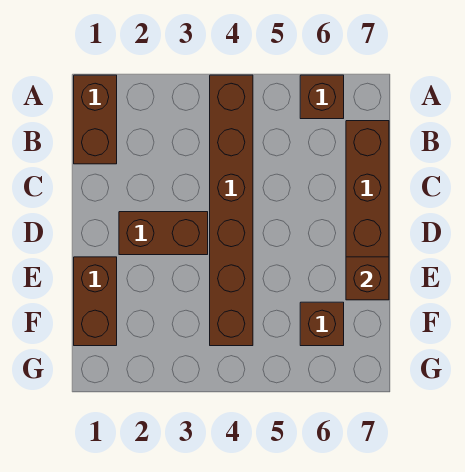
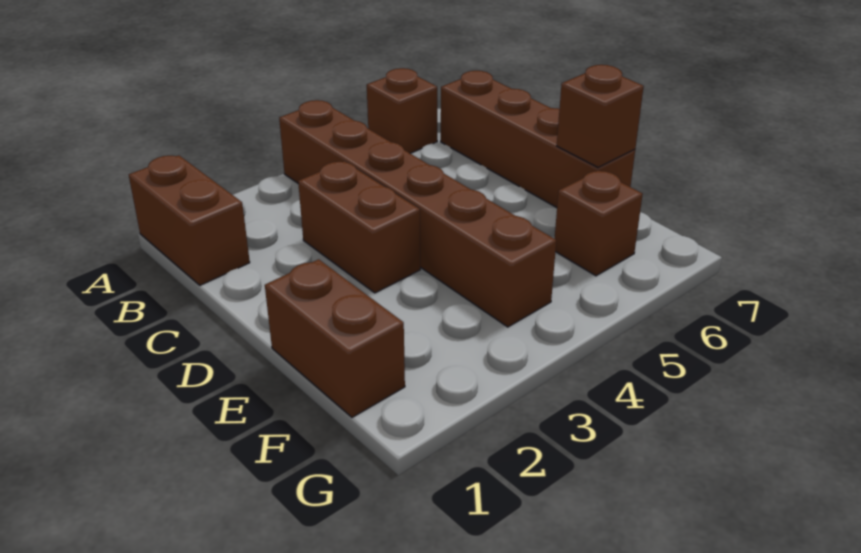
brown 1x2 brick [119,212,208,255] -> brown 1x2 brick turned to [298,161,420,293]

